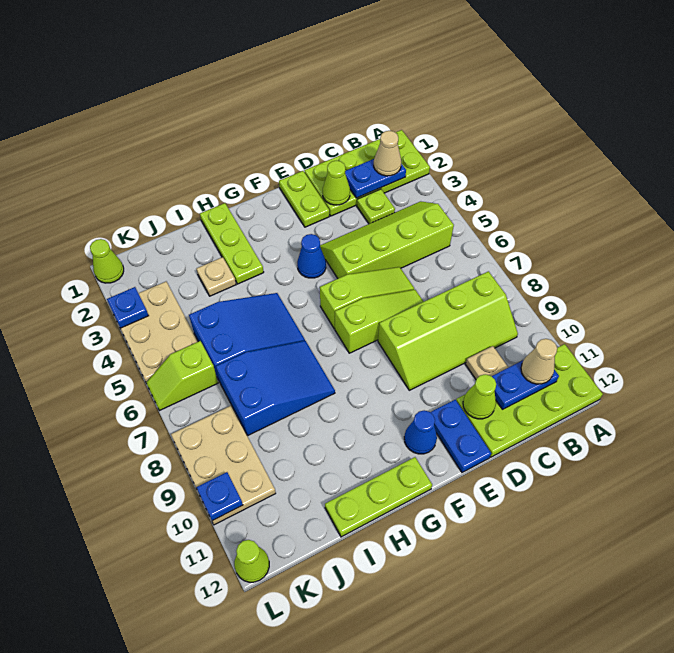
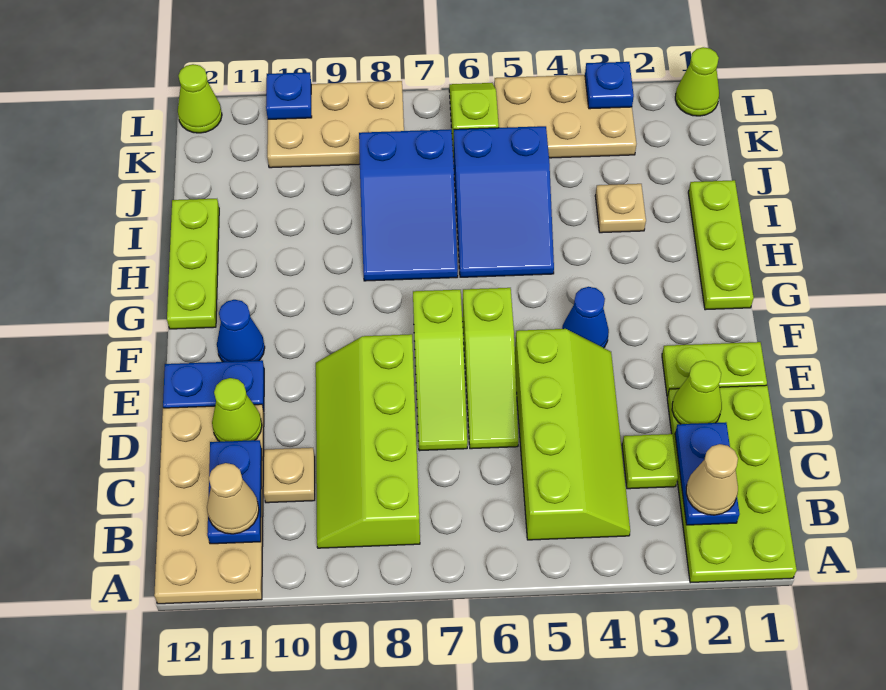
lime 2x4 plate [456,344,603,457] -> tan 2x4 plate [154,404,264,604]
lime 1x3 plate [200,203,264,284] -> lime 1x3 plate turned to [688,180,754,310]

